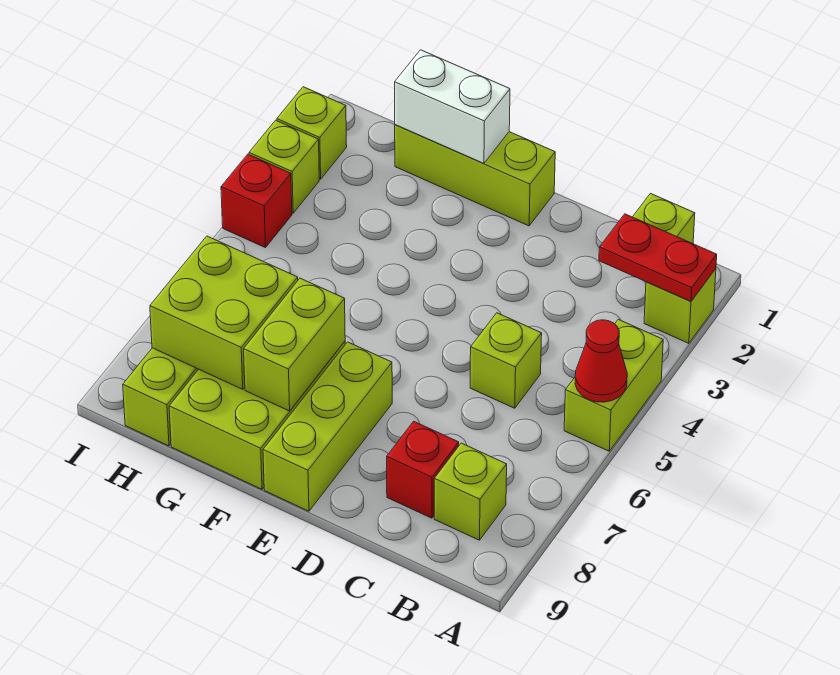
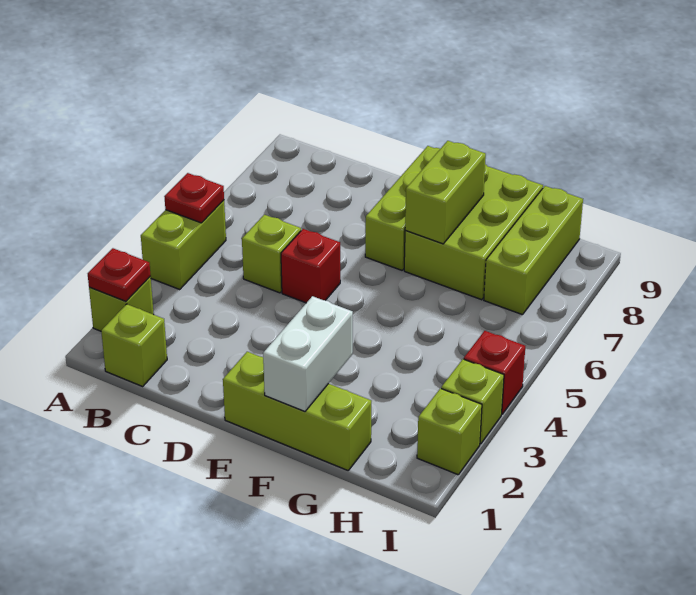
red 1x2 plate [599,214,717,301] -> red 1x1 plate [88,248,151,302]
red 1x1 cone [575,320,627,402] -> red 1x1 plate [164,173,224,223]
lime 1x1 brick [434,443,507,540] -> none
red 1x1 brick [387,421,459,518] -> red 1x1 brick moved to [281,229,340,303]
white 1x2 brick [395,50,510,164] -> white 1x2 brick turned to [263,296,353,411]
lime 2x2 brick [150,236,298,389] -> none

